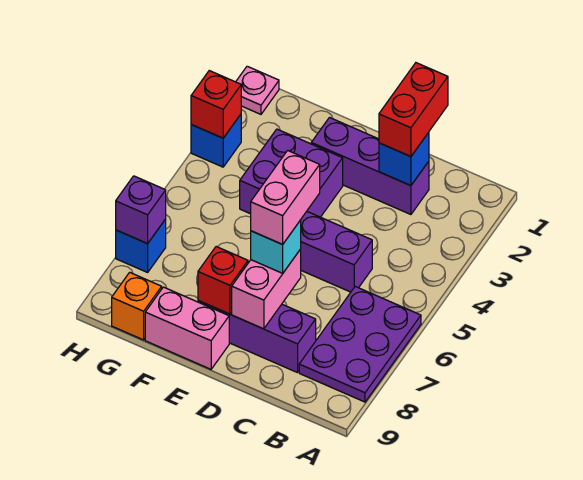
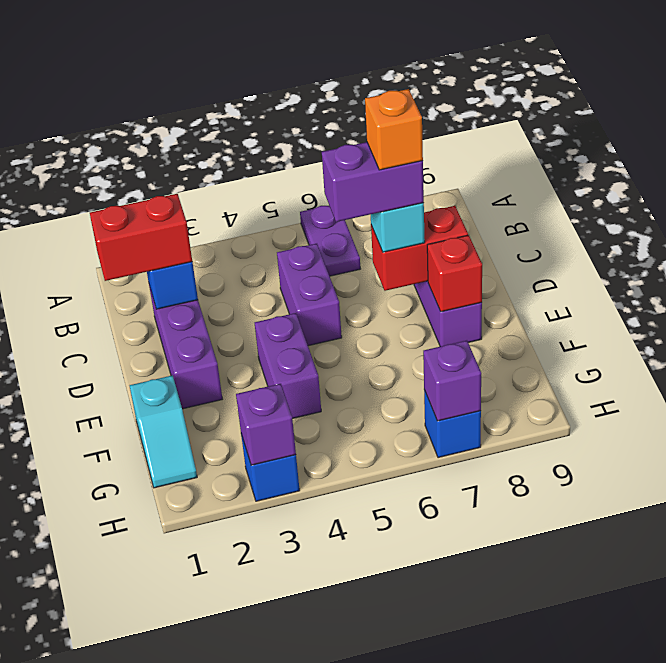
purple 2x3 plate [299,287,421,402] -> purple 1x2 plate [300,206,360,276]
pink 1x2 brick [251,150,320,244] -> purple 1x2 brick [322,142,424,222]
pink 1x2 brick [232,249,301,329] -> red 1x2 brick [371,206,468,291]
purple 2x2 brick [240,129,343,217] -> purple 1x2 brick [255,313,321,419]
pink 1x2 brick [145,287,229,369] -> none
none -> cyan 1x2 slope [130,375,197,488]
orange 1x1 brick [112,272,162,340] -> orange 1x1 brick moved to [365,89,423,170]
pink 1x1 plate [236,66,279,114] -> none
red 1x1 brick [191,71,241,138] -> purple 1x1 brick [236,384,296,465]

